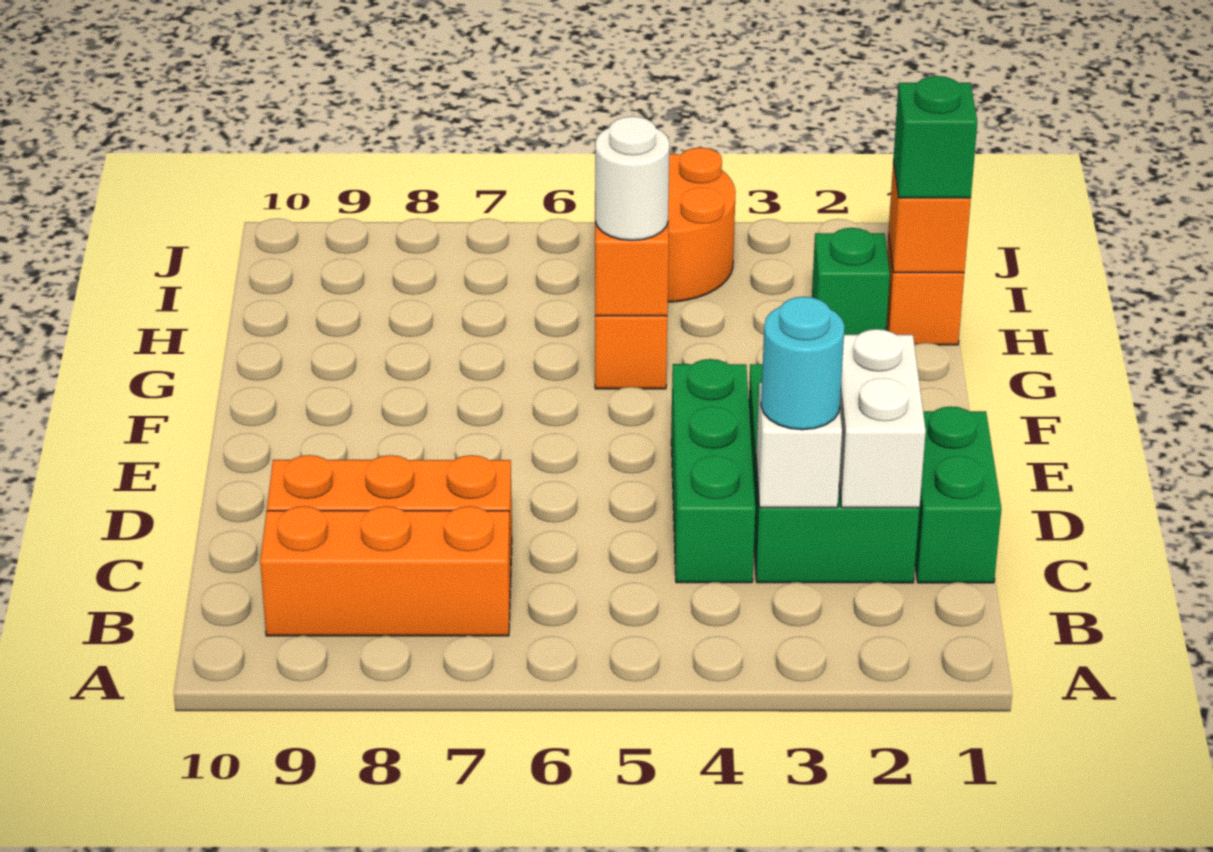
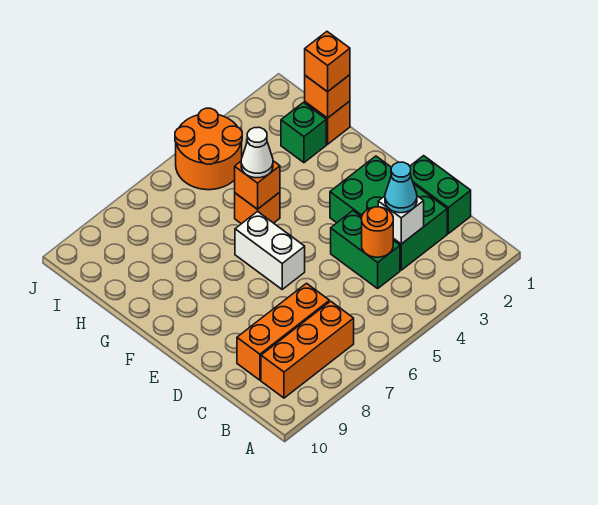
white 1x2 brick [839,329,926,508] -> white 1x2 brick moved to [235,211,305,289]
cyan 1x1 round brick [761,297,845,430] -> cyan 1x1 cone [385,162,417,213]
green 1x3 brick [671,359,755,583] -> green 1x2 brick [331,211,400,288]
none -> orange 1x1 round brick [362,207,393,257]
white 1x1 round brick [595,116,670,240] -> white 1x1 cone [241,127,273,178]
green 1x1 brick [893,76,977,198] -> orange 1x1 brick [305,32,350,92]

